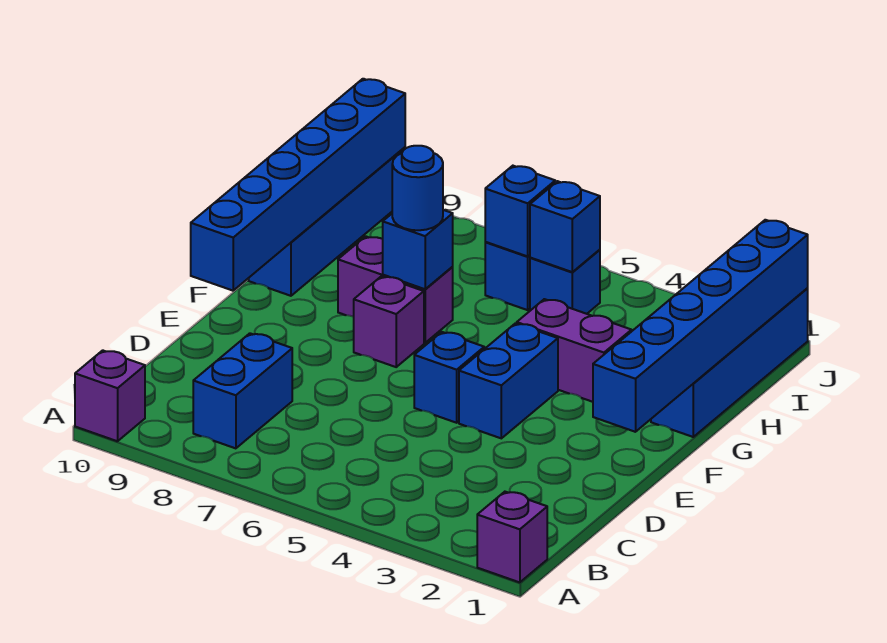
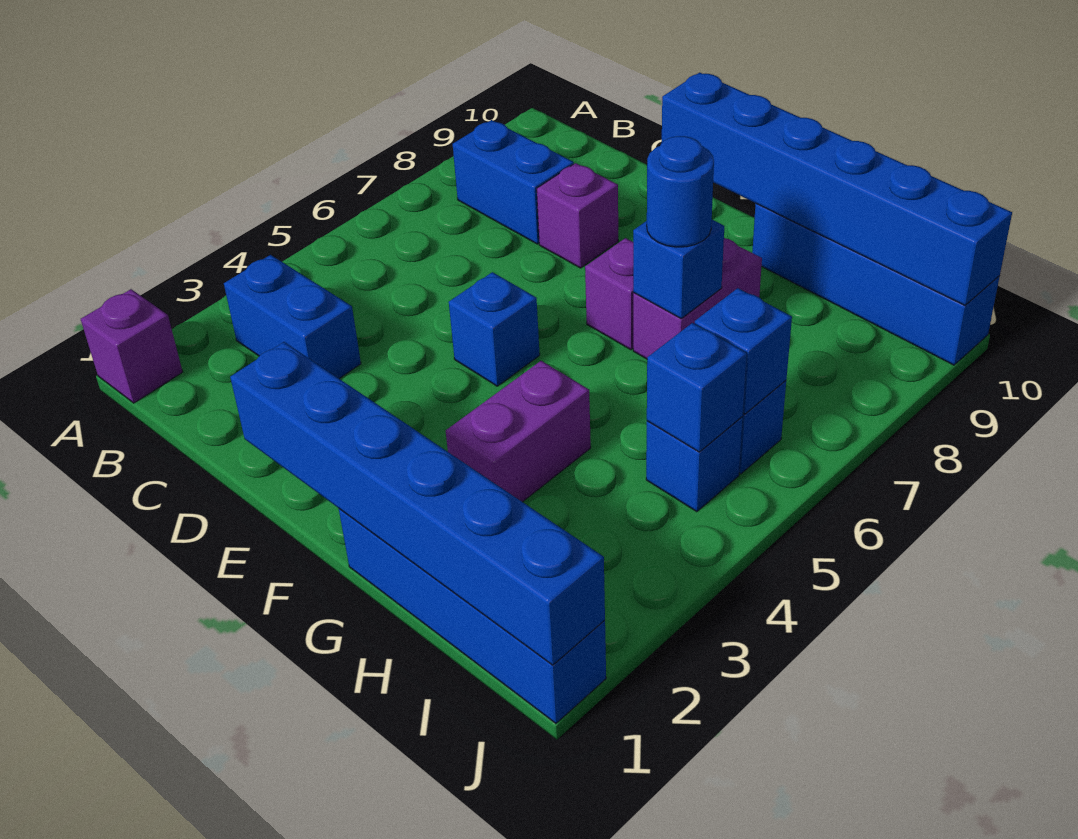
purple 1x1 brick [75,350,145,441] -> purple 1x1 brick moved to [537,163,618,268]
blue 1x2 brick [459,323,558,438] -> blue 1x2 brick moved to [224,255,361,379]

